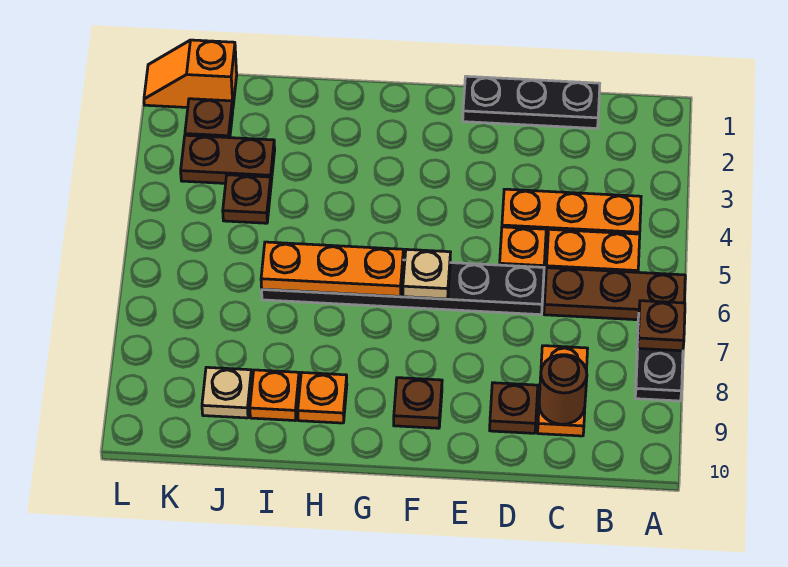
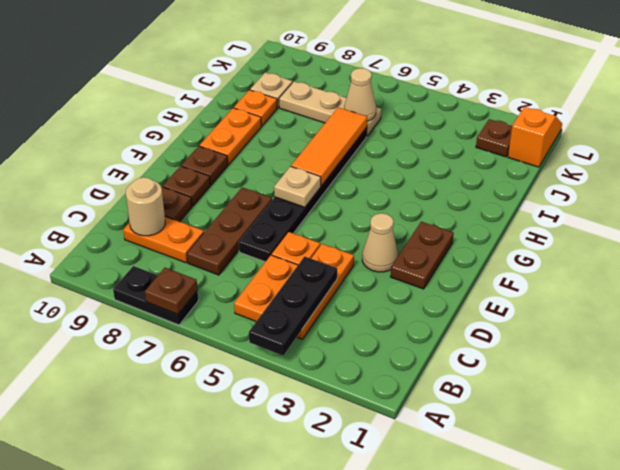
brown 1x3 plate [544,268,685,320] -> brown 1x3 plate moved to [187,187,272,275]
black 1x3 plate [463,76,600,128] -> black 1x3 plate moved to [249,256,337,355]
brown 1x1 round brick [539,355,587,424] -> tan 1x1 round brick [126,177,165,236]
none -> tan 1x1 cone [362,213,398,272]
orange 1x3 plate [261,242,403,297] -> orange 1x3 tile [291,107,367,186]
orange 1x1 plate [298,373,347,423] -> orange 1x2 plate [200,108,261,165]
brown 1x2 plate [181,135,275,183] -> brown 1x2 plate moved to [390,222,454,289]
brown 1x1 plate [223,175,271,223] -> brown 1x1 plate moved to [163,166,210,206]
none -> tan 1x3 plate [279,82,381,136]
none -> tan 1x1 cone [344,68,376,121]

